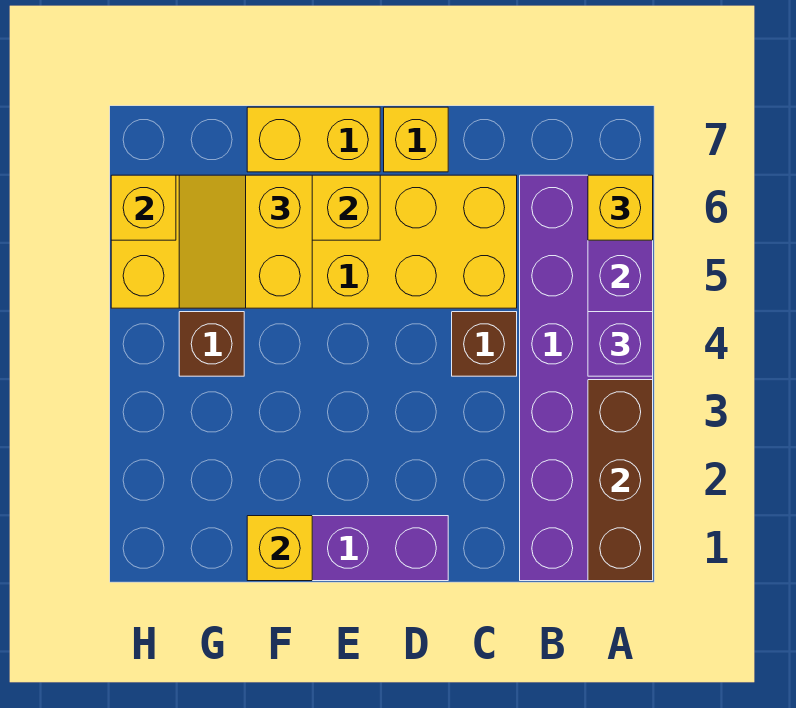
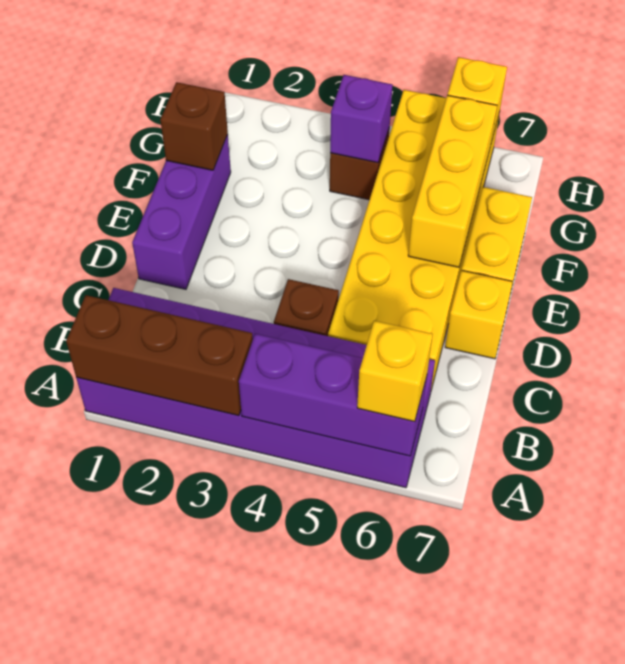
purple 1x1 brick [588,312,653,376] -> purple 1x1 brick moved to [330,75,393,163]
yellow 1x1 brick [247,516,312,581] -> brown 1x1 brick [160,82,228,170]
yellow 2x2 slope [179,175,312,308] -> none

